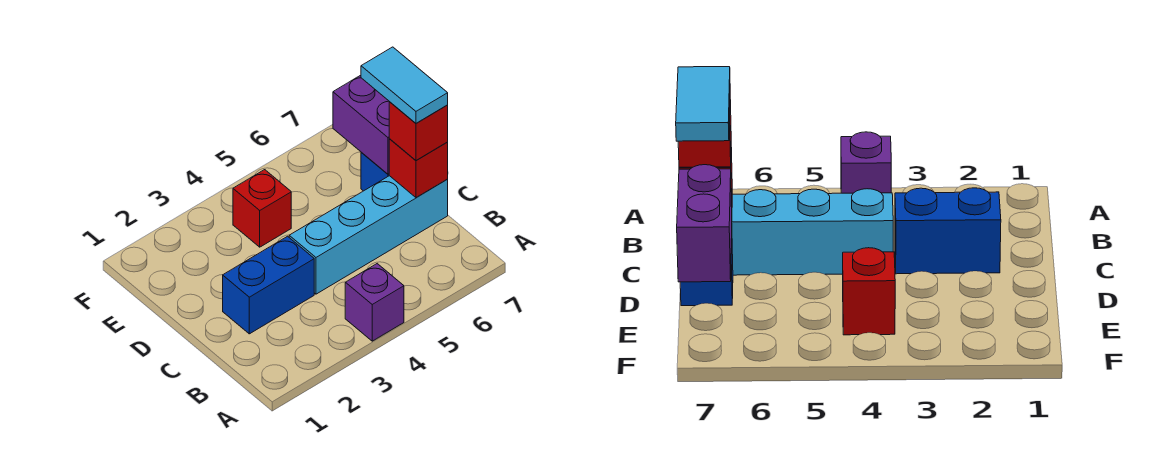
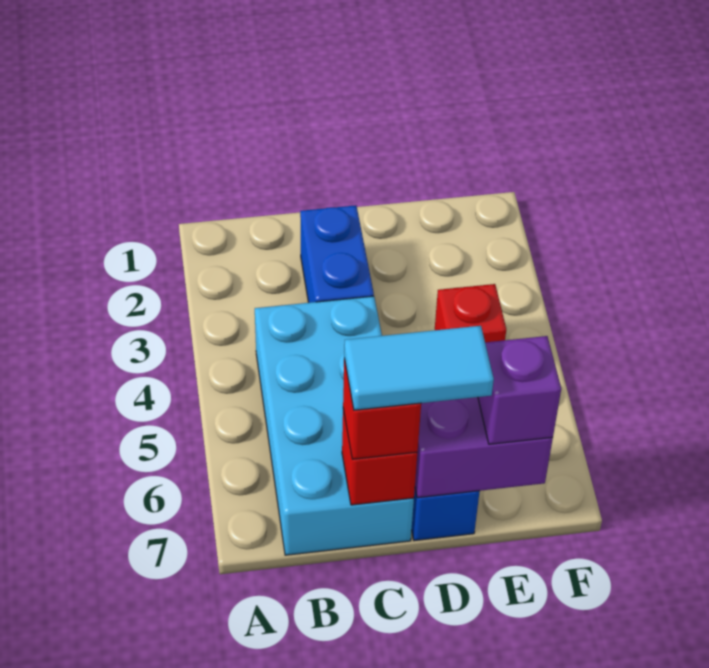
purple 1x1 brick [345,264,404,341] -> purple 1x1 brick moved to [478,336,561,444]
cyan 1x4 brick [289,176,448,294] -> cyan 2x4 brick [255,296,414,555]

